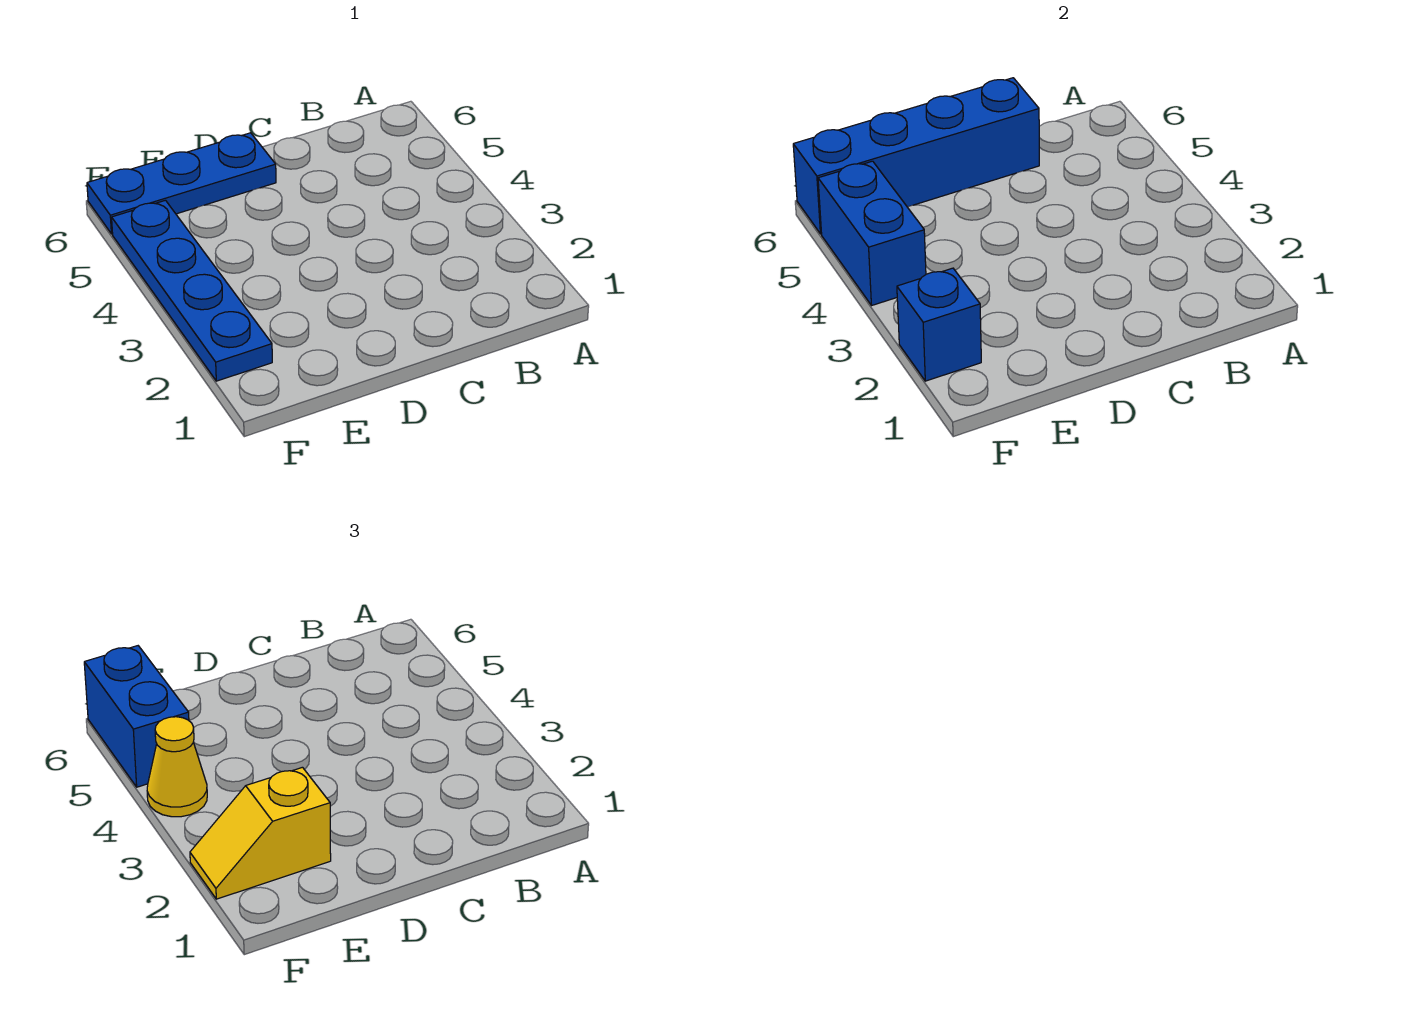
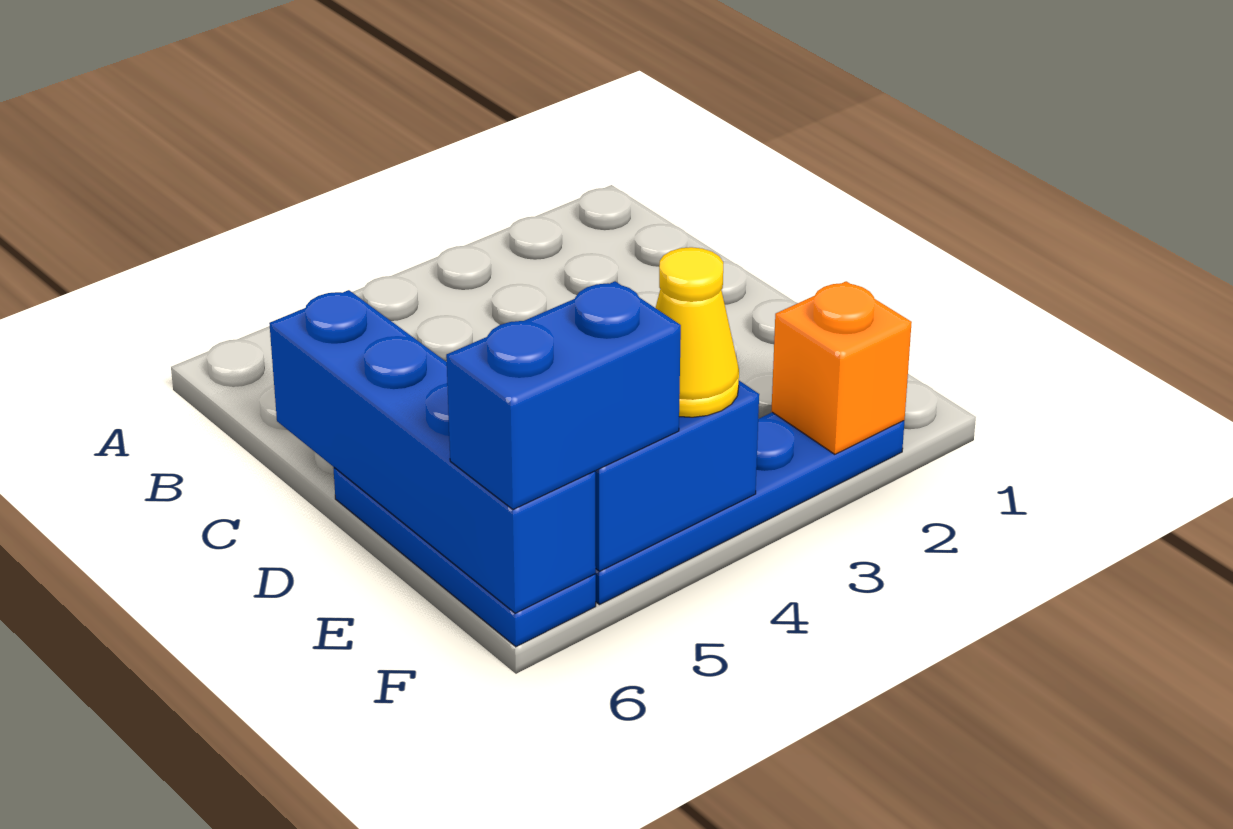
yellow 1x2 slope [190,767,331,899] -> none
blue 1x1 brick [897,268,981,381] -> orange 1x1 brick [771,281,912,454]

